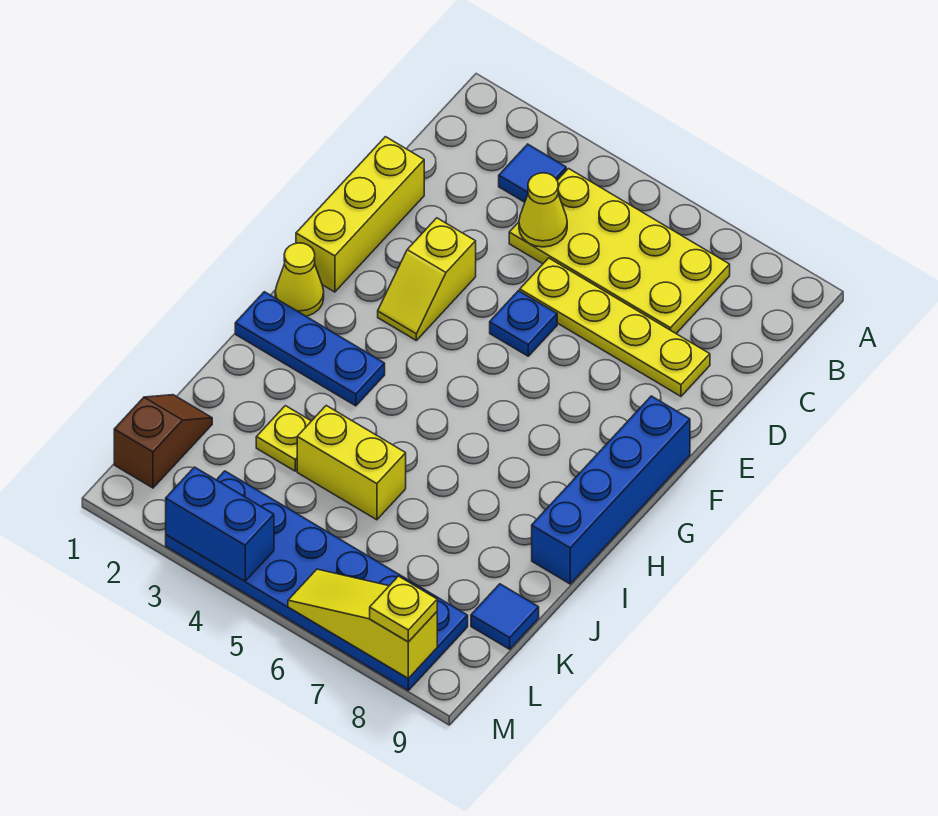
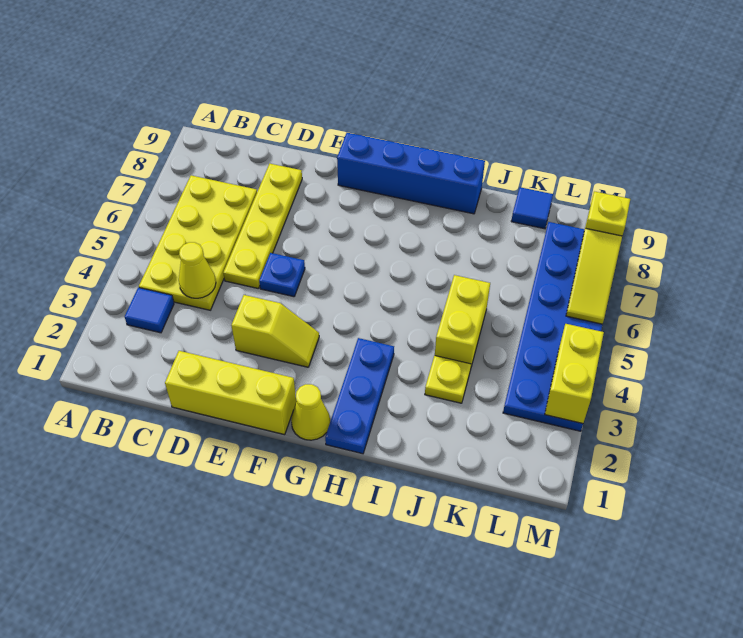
brown 1x2 slope [114,395,212,488] -> none
blue 1x2 brick [166,467,274,581] -> yellow 1x2 brick [545,324,604,424]

